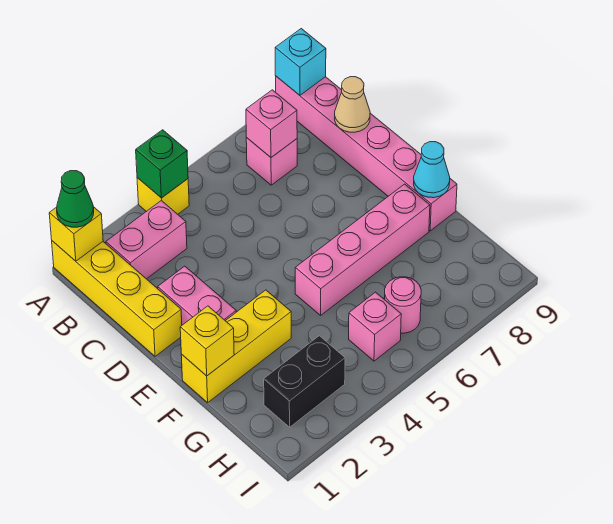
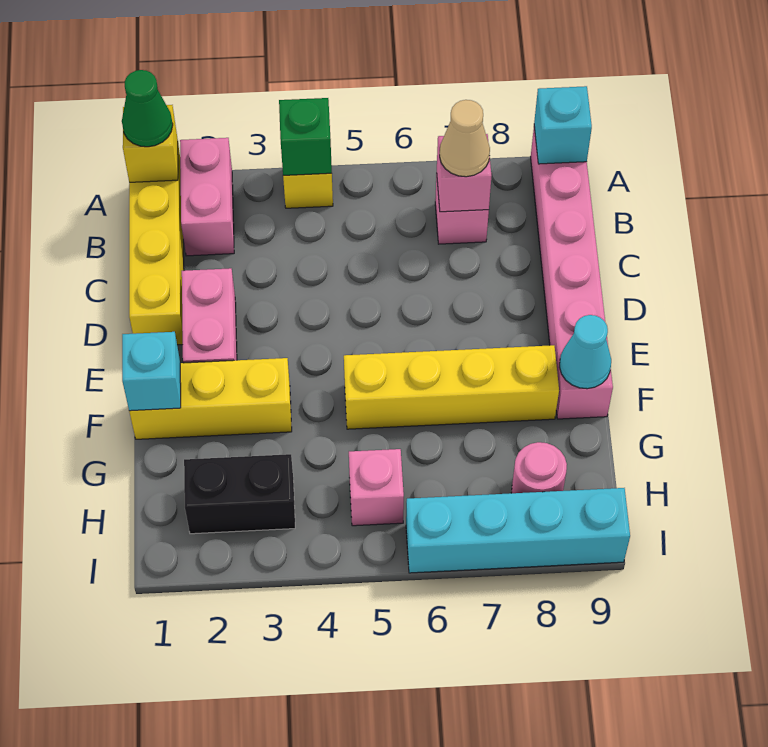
pink 1x2 brick [106,201,187,279] -> pink 1x2 brick turned to [180,138,234,256]
tan 1x1 cone [335,77,370,132] -> tan 1x1 cone moved to [440,100,490,177]
yellow 1x1 brick [180,306,234,376] -> cyan 1x1 brick [122,332,181,411]
pink 1x4 brick [295,184,430,315] -> yellow 1x4 brick [344,345,559,429]
pink 1x1 round brick [384,277,421,333] -> pink 1x1 round brick moved to [511,442,567,493]
none -> cyan 1x4 brick [406,488,630,573]

